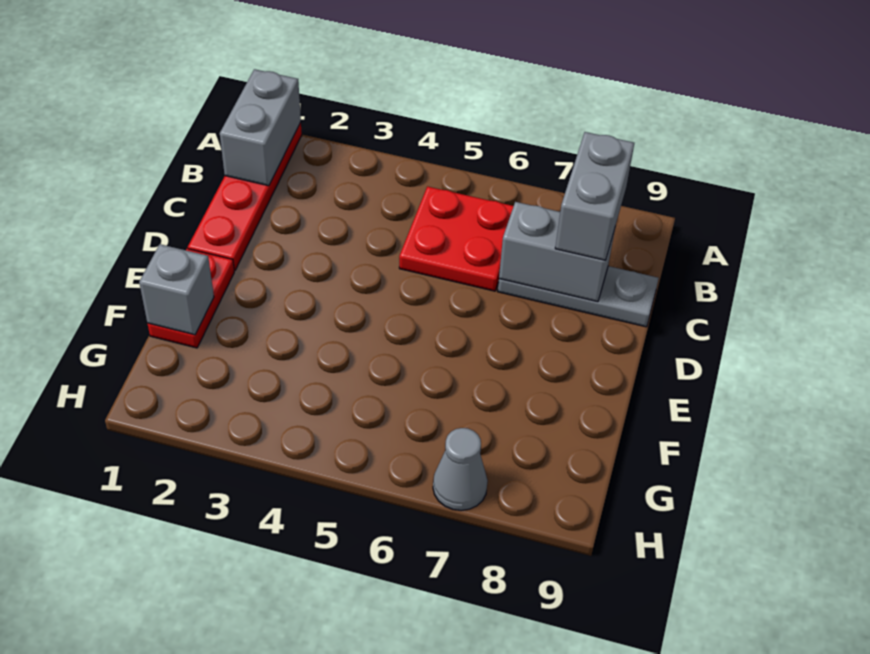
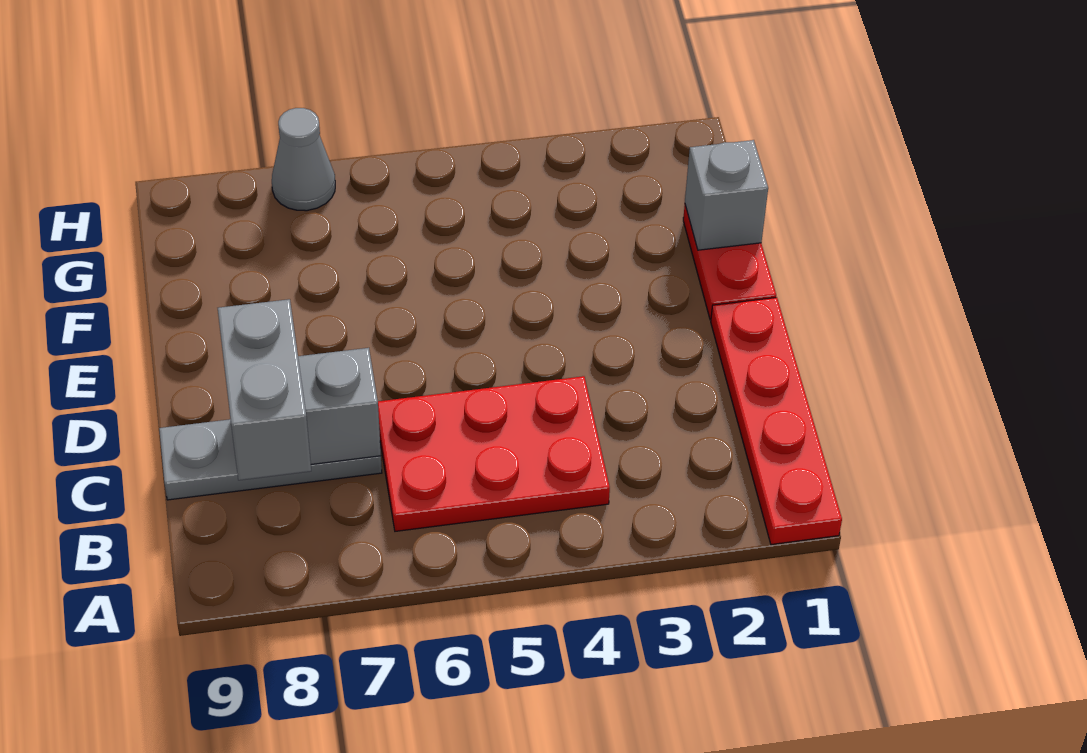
grey 1x2 brick [220,69,301,186] -> none
red 2x2 plate [399,187,514,291] -> red 2x3 plate [378,376,610,531]

